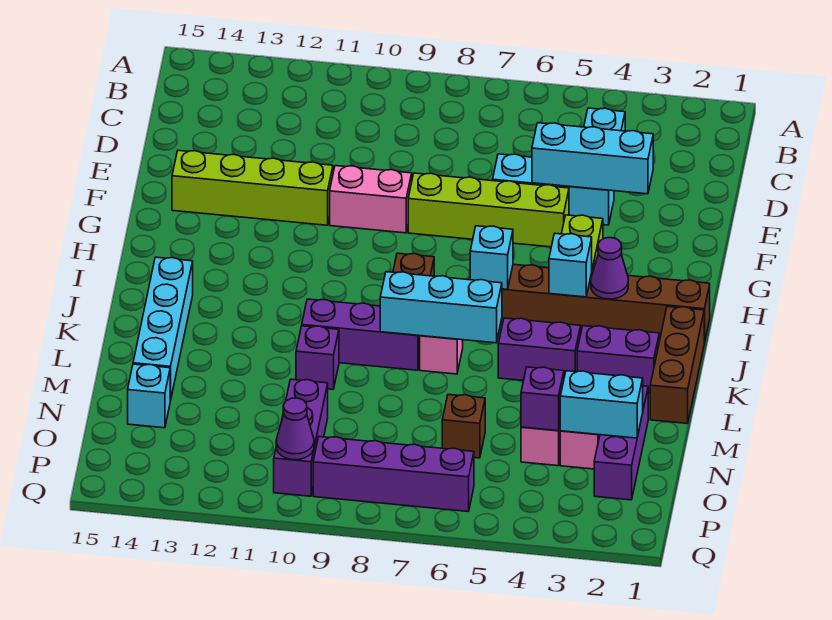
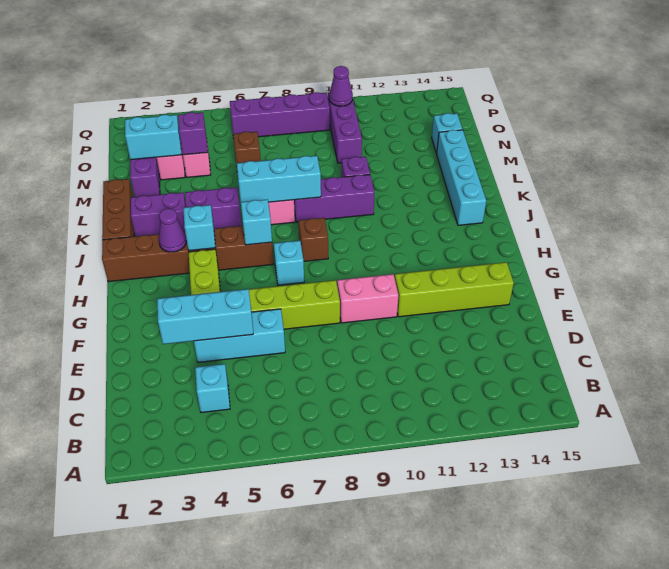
none -> cyan 1x1 brick [274,241,304,285]

